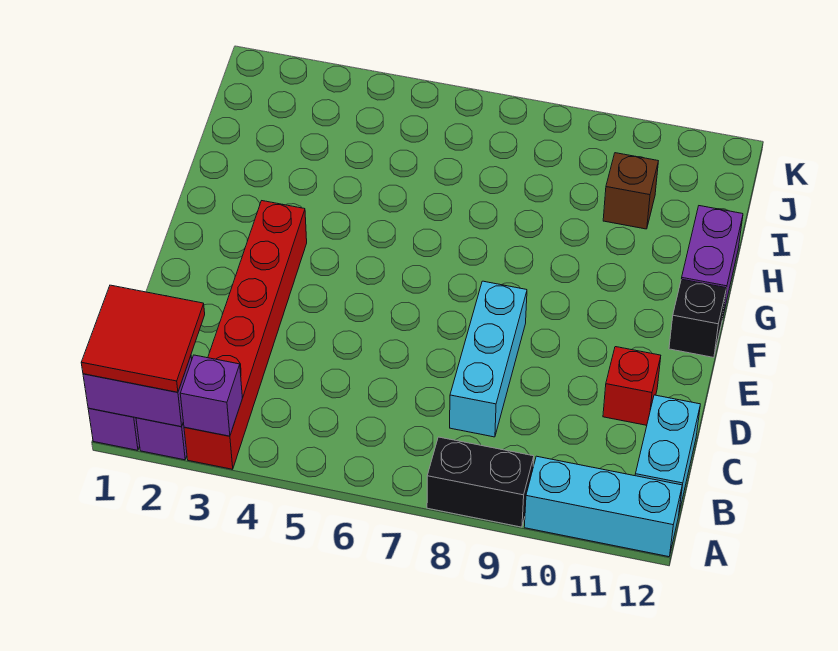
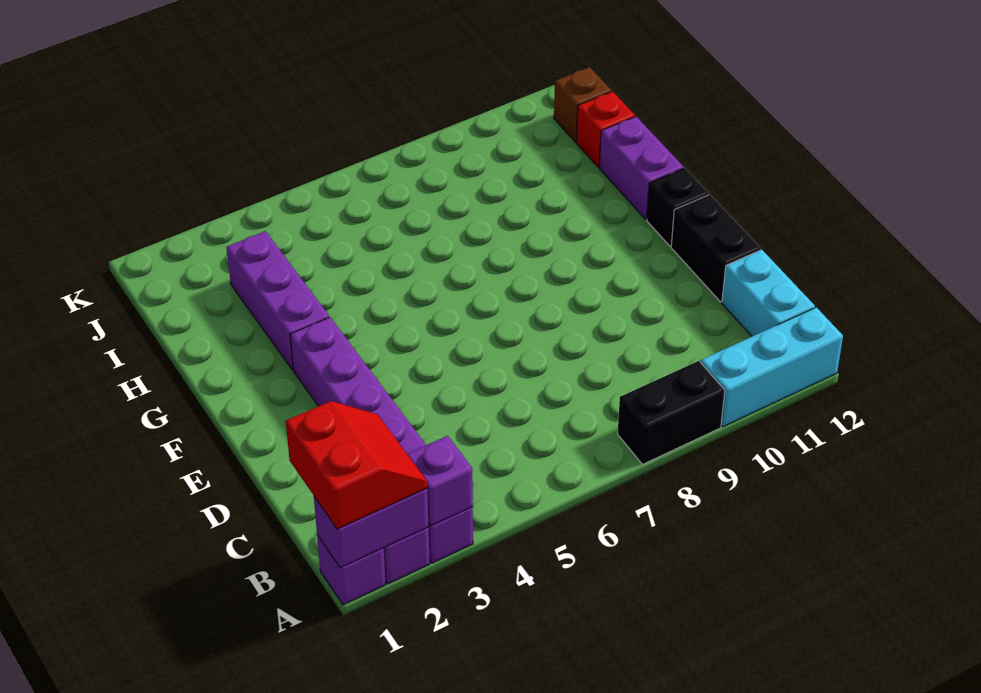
red 2x2 tile [81,285,205,392] -> red 2x2 slope [286,401,427,529]
red 1x6 brick [184,201,307,469] -> purple 1x6 brick [290,317,473,563]
cyan 1x3 brick [450,281,527,437] -> none
red 1x1 brick [603,347,661,425] -> red 1x1 brick moved to [576,92,635,167]
none -> black 1x2 brick [671,195,761,302]
none -> purple 1x3 brick [227,231,329,370]
brown 1x1 brick [603,153,658,229] -> brown 1x1 brick moved to [554,67,611,142]

